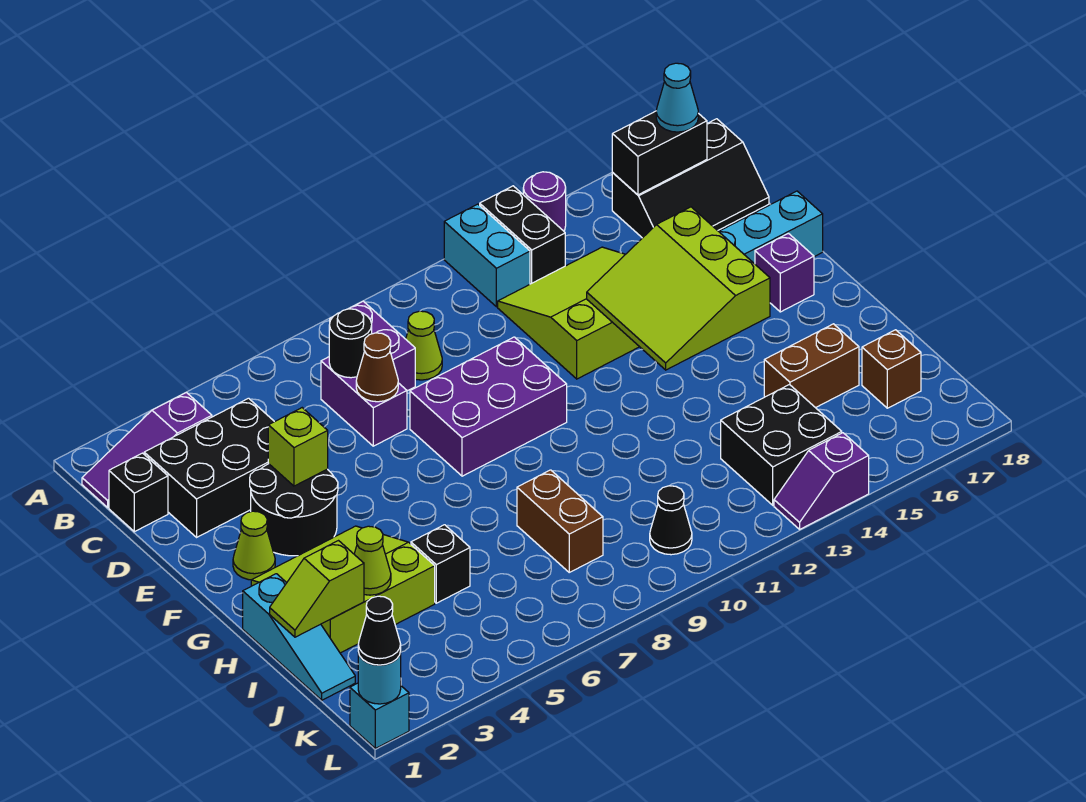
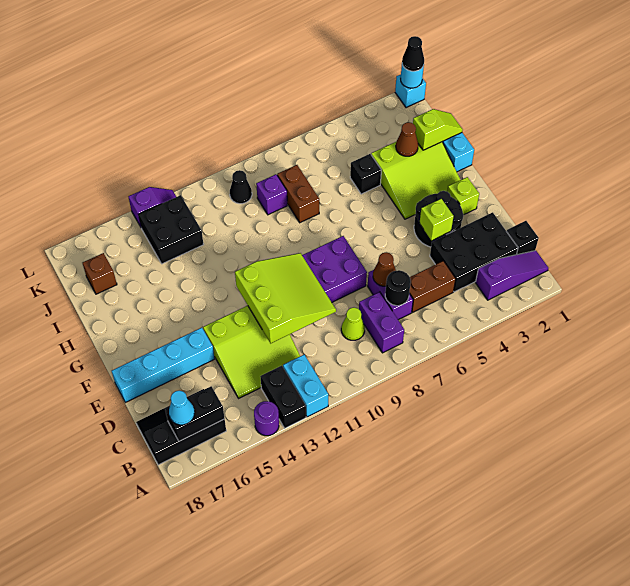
lime 3x3 slope [587,207,770,370] -> lime 3x3 slope moved to [235,253,336,343]
lime 1x1 cone [233,511,275,580] -> lime 1x1 brick [447,177,479,215]
purple 1x1 brick [755,233,814,312] -> purple 1x1 brick moved to [256,174,287,215]
lime 1x1 cone [354,526,391,595] -> brown 1x1 cone [396,122,418,156]
brown 1x2 brick [764,324,859,408] -> brown 1x2 brick moved to [409,261,456,312]

